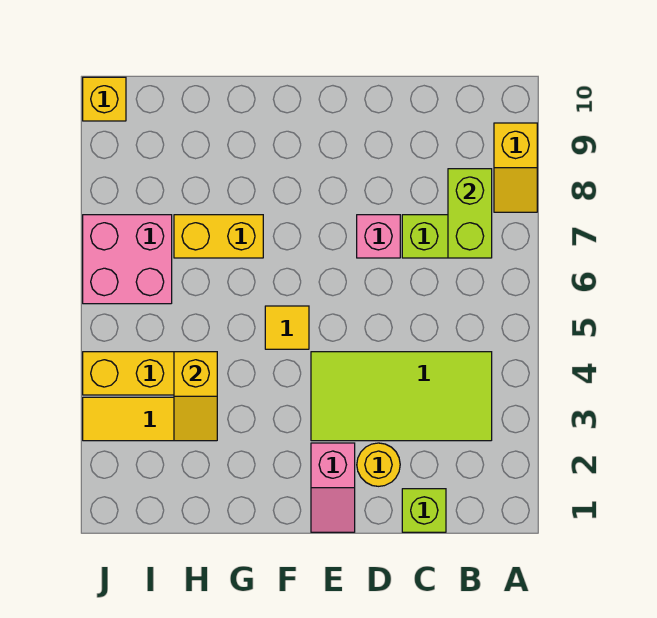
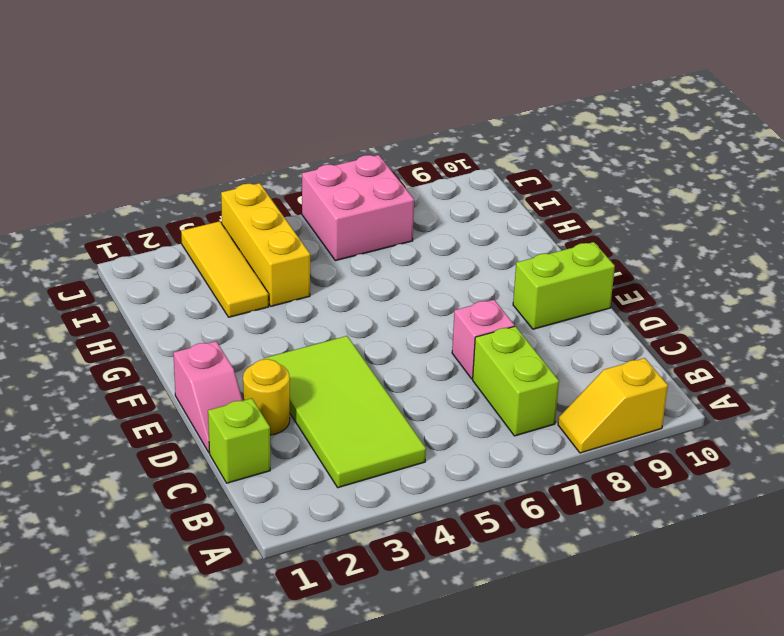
lime 1x2 brick [448,169,492,258] -> lime 1x2 brick moved to [513,242,615,329]
pink 1x2 slope [311,443,355,532] -> pink 1x2 slope turned to [173,341,243,453]
yellow 1x1 tile [265,306,309,349] -> none
yellow 1x2 brick [174,215,263,258] -> none
yellow 1x2 slope [174,352,217,441] -> none
yellow 1x1 brick [83,77,126,121] -> none

